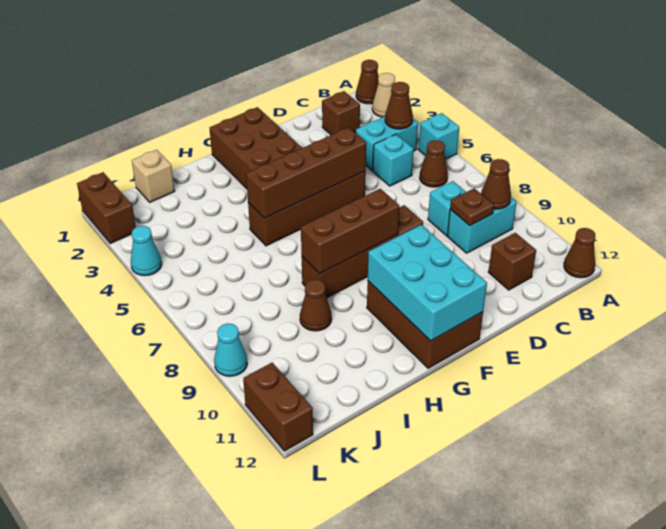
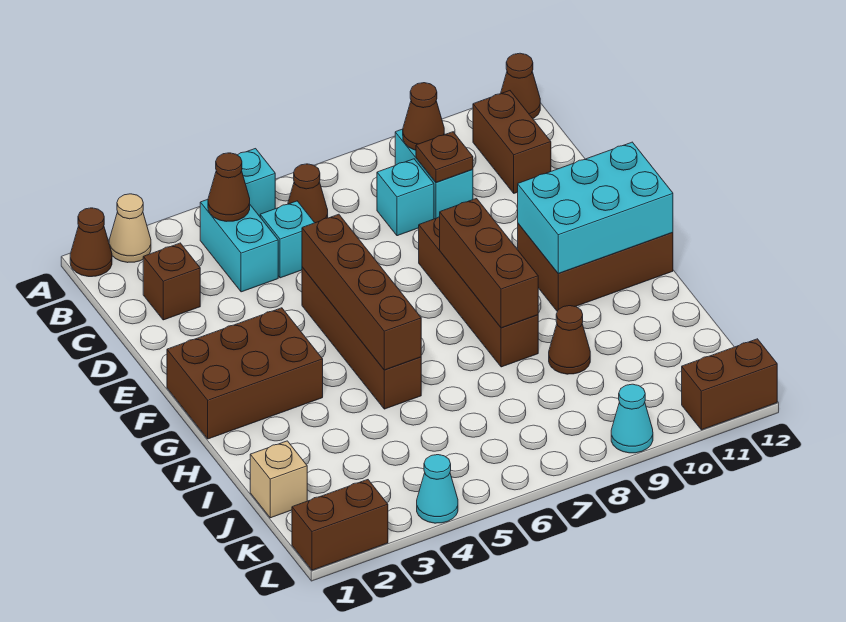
brown 1x1 brick [488,233,536,290] -> brown 1x2 brick [473,91,551,193]

